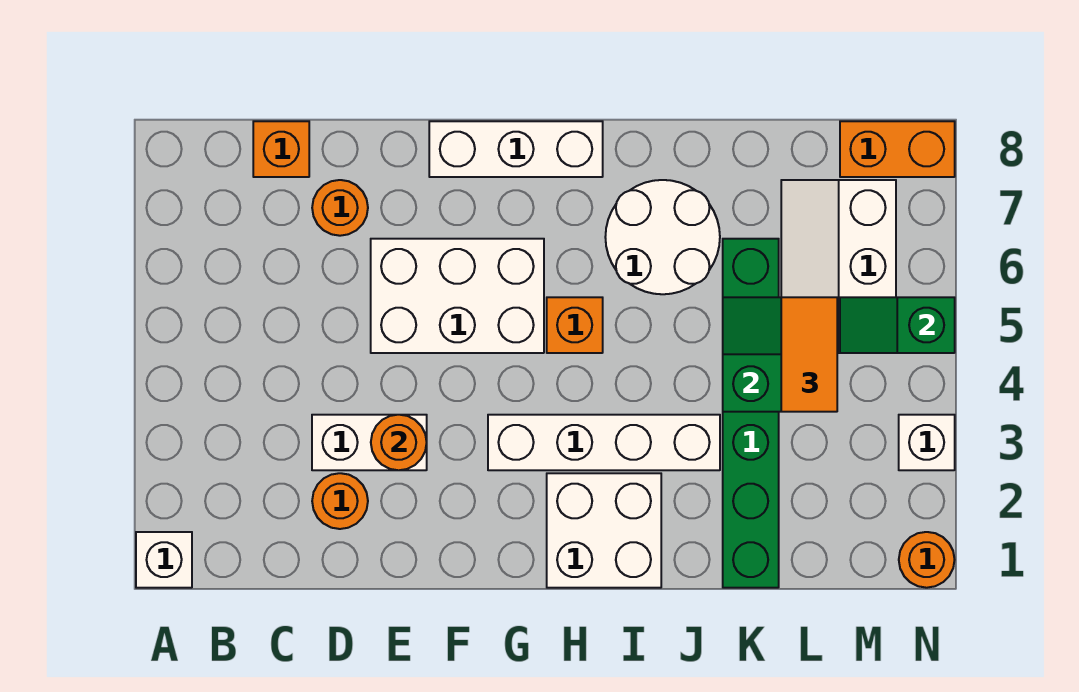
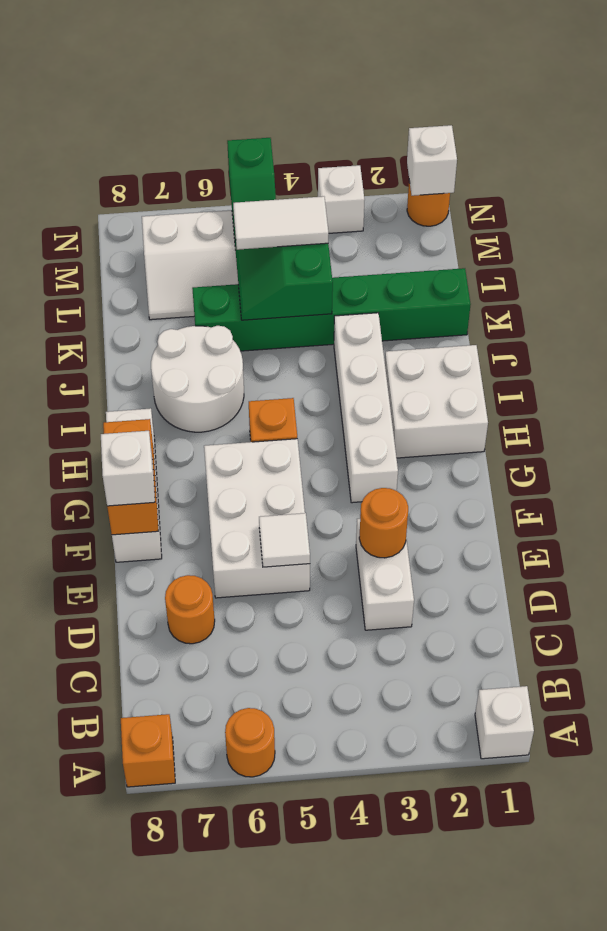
orange 1x1 brick [253,121,309,177] -> orange 1x1 brick moved to [121,714,175,787]
orange 1x1 round brick [312,473,368,529] -> orange 1x1 round brick moved to [225,708,275,777]
none -> white 1x1 tile [259,513,310,567]
none -> white 1x1 brick [101,431,155,506]
orange 1x2 tile [781,297,837,412] -> white 1x2 tile [233,196,329,250]
orange 1x2 brick [840,121,955,177] -> orange 1x2 brick moved to [103,419,158,535]
none -> white 1x1 brick [407,125,457,196]

